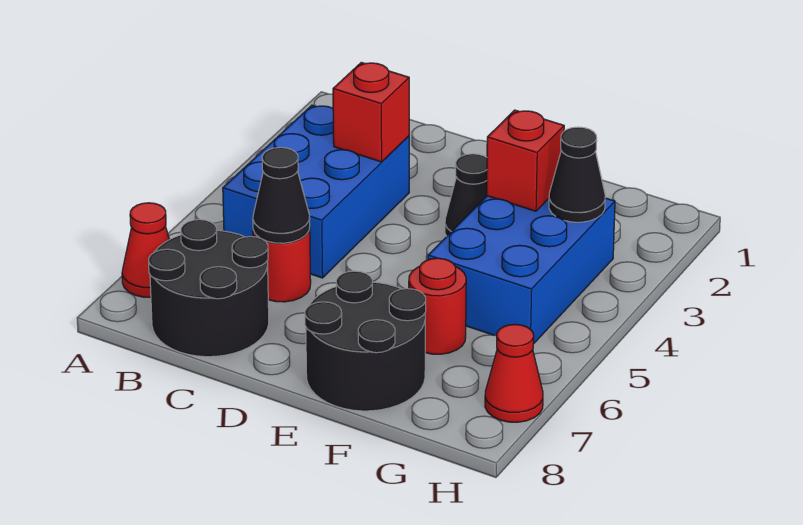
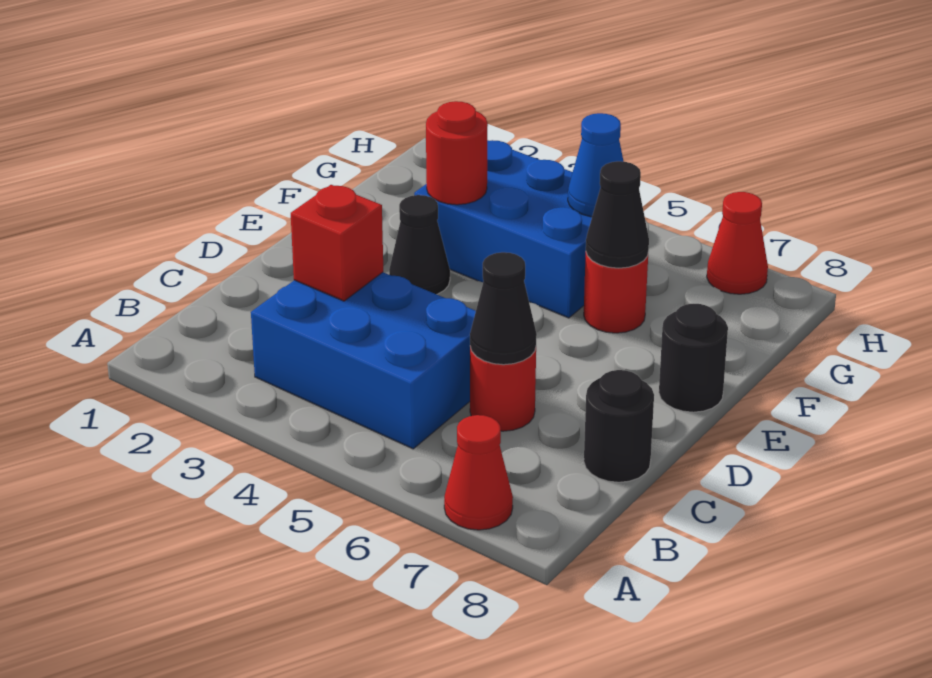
black 2x2 round brick [149,220,269,357] -> black 1x1 round brick [584,370,654,482]
black 2x2 round brick [305,271,426,411] -> black 1x1 round brick [659,304,728,412]
red 1x1 brick [487,110,564,211] -> red 1x1 round brick [426,101,488,205]
black 1x1 cone [549,127,605,222] -> black 1x1 cone moved to [586,161,649,268]
none -> blue 1x1 cone [568,113,624,217]

